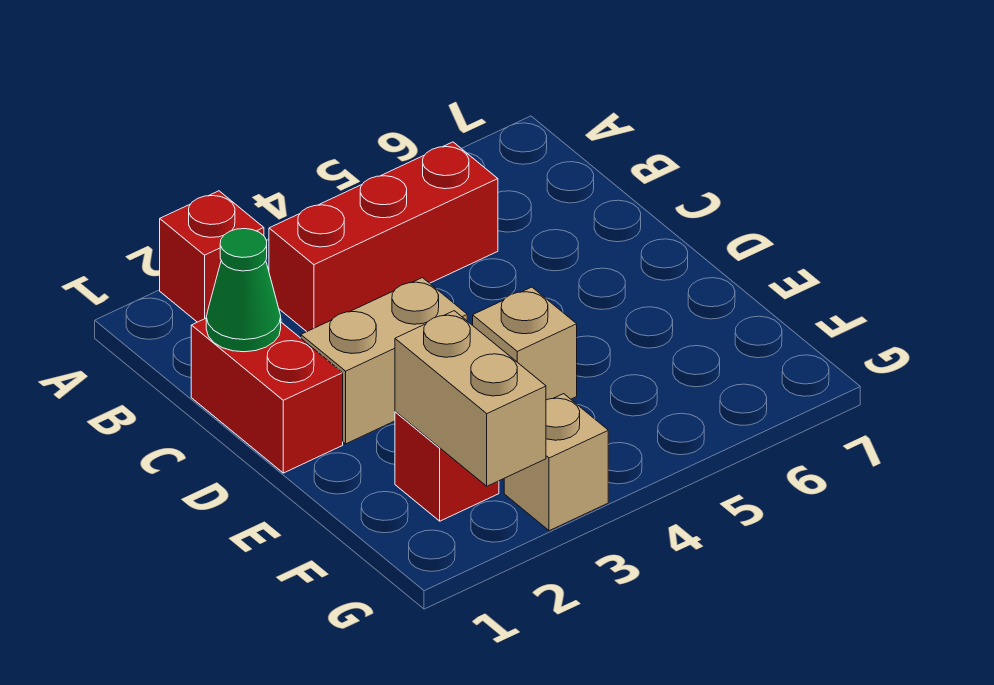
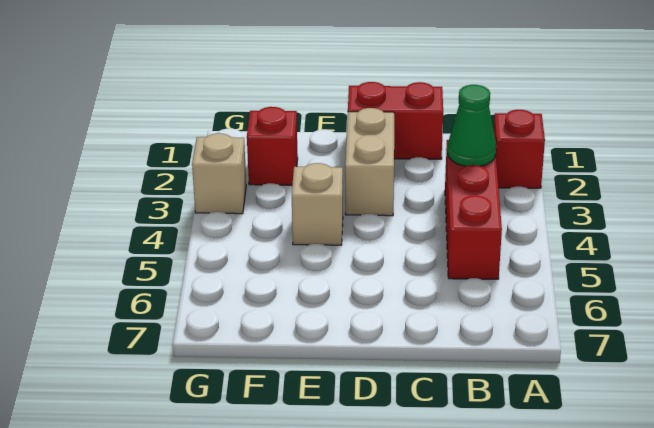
green 1x1 cone [206,229,281,352] -> green 1x1 cone moved to [447,85,496,166]
tan 1x2 brick [395,311,546,486] -> none

